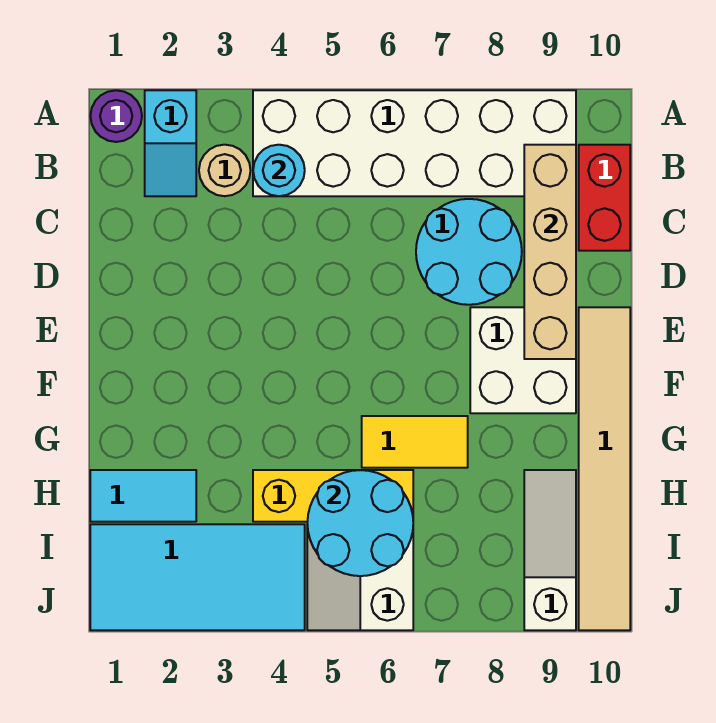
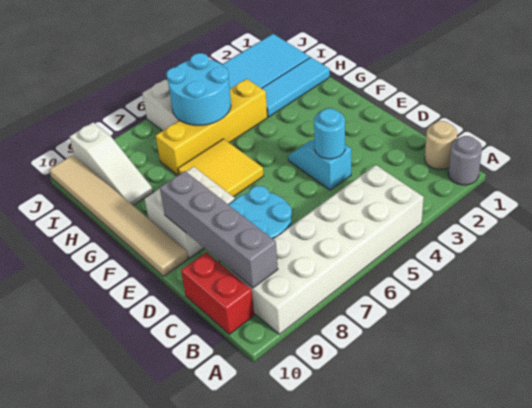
purple 1x1 round brick [90,90,142,142] -> grey 1x1 round brick [448,136,482,185]
cyan 1x2 slope [145,90,196,196] -> cyan 1x2 slope moved to [288,139,351,190]
tan 1x1 round brick [199,145,251,196] -> tan 1x1 round brick moved to [425,121,457,169]
cyan 1x1 round brick [253,145,305,196] -> cyan 1x1 round brick moved to [314,109,345,159]
tan 1x4 brick [524,145,576,359] -> grey 1x4 brick [160,171,278,288]
yellow 1x2 tile [362,416,468,468] -> yellow 2x2 tile [178,139,264,197]
cyan 1x2 tile [90,470,196,522] -> cyan 1x3 tile [262,57,330,117]
yellow 1x3 brick [253,470,413,522] -> yellow 1x4 brick [156,79,268,175]

